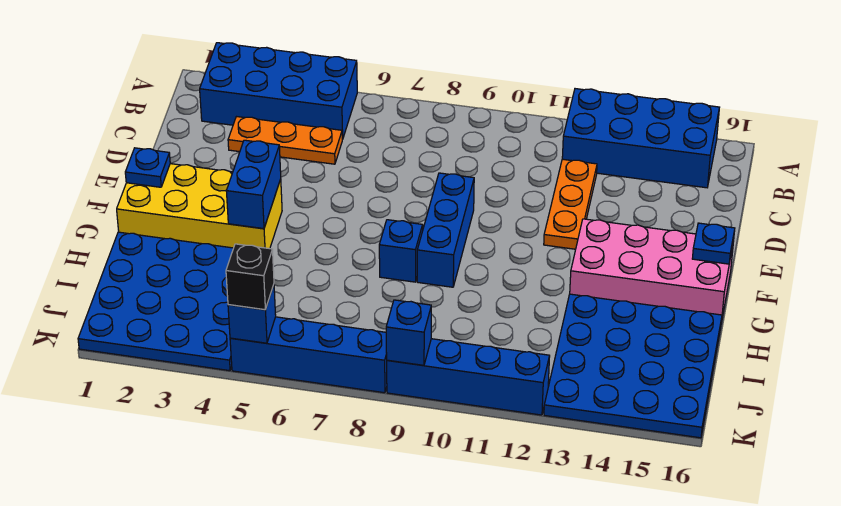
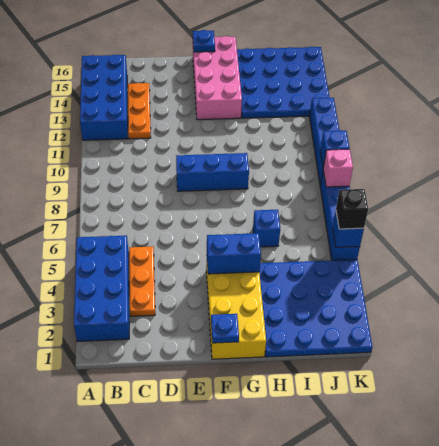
orange 1x3 plate [544,159,597,249] -> orange 1x3 plate turned to [128,83,151,139]
blue 1x1 brick [379,220,423,282] -> blue 1x1 brick moved to [253,210,280,247]
none -> pink 1x1 brick [323,149,353,187]

